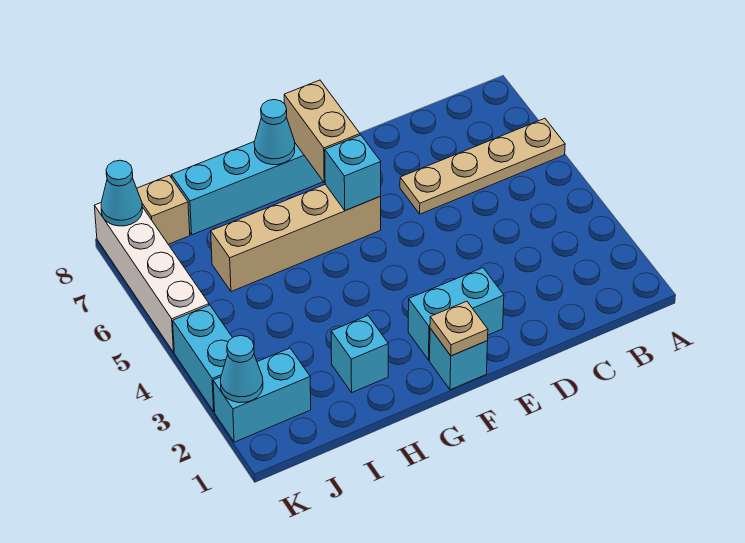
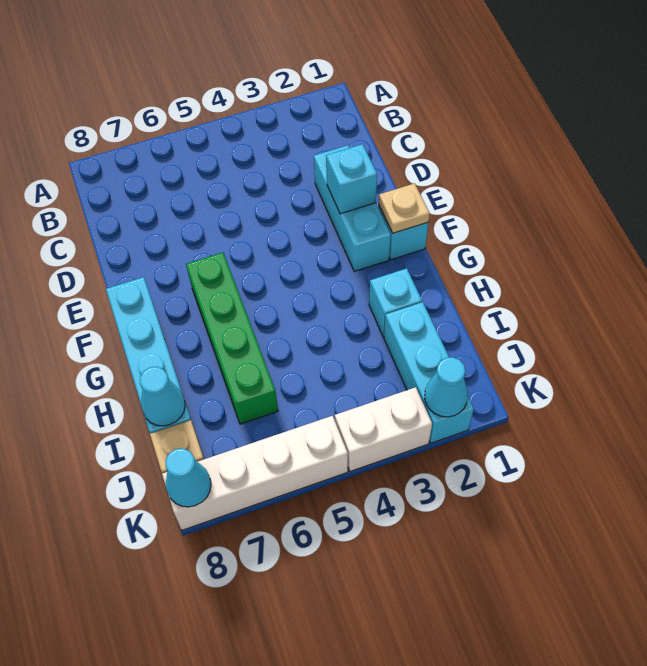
tan 1x4 plate [400,118,565,214] -> none
cyan 1x2 brick [408,268,504,360] -> cyan 1x3 brick [314,145,391,272]
tan 1x4 brick [211,184,381,292] -> green 1x4 brick [186,252,278,424]
cyan 1x1 brick [325,135,381,211] -> cyan 1x1 brick moved to [326,144,377,214]
tan 1x2 brick [284,80,360,182] -> none
cyan 1x1 cone [254,100,295,165] -> cyan 1x1 cone moved to [140,367,185,426]
cyan 1x2 brick [213,348,311,442] -> cyan 1x3 brick [384,302,474,443]
cyan 1x2 brick [173,305,232,412] -> white 1x2 brick [335,387,432,471]

